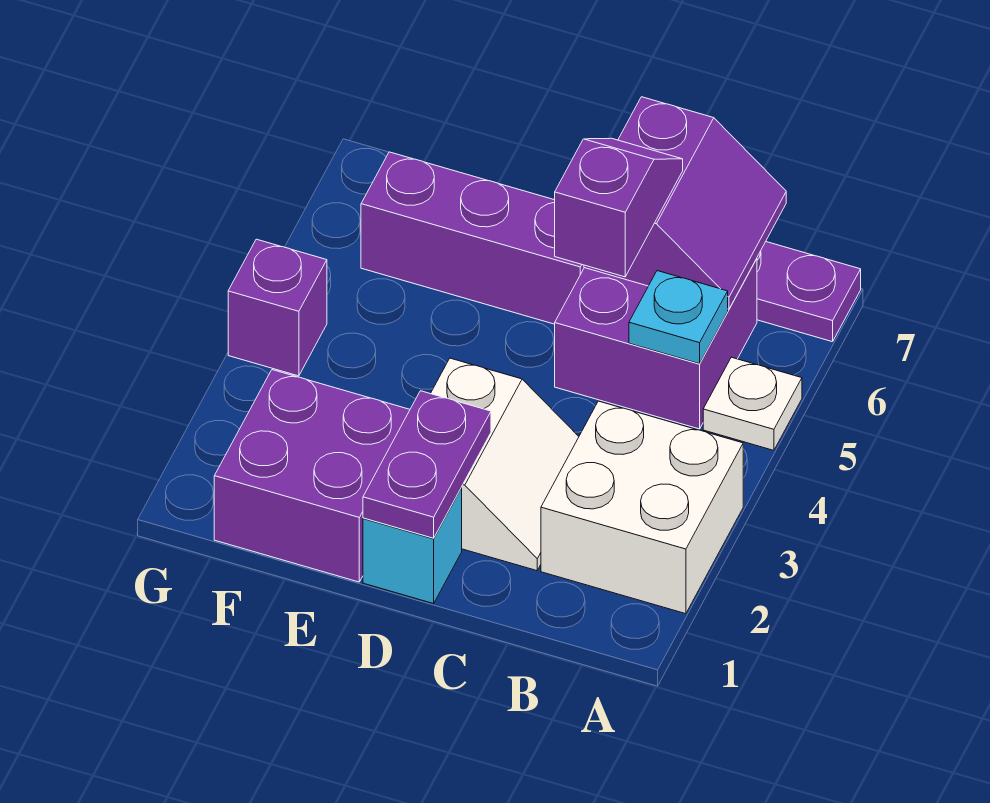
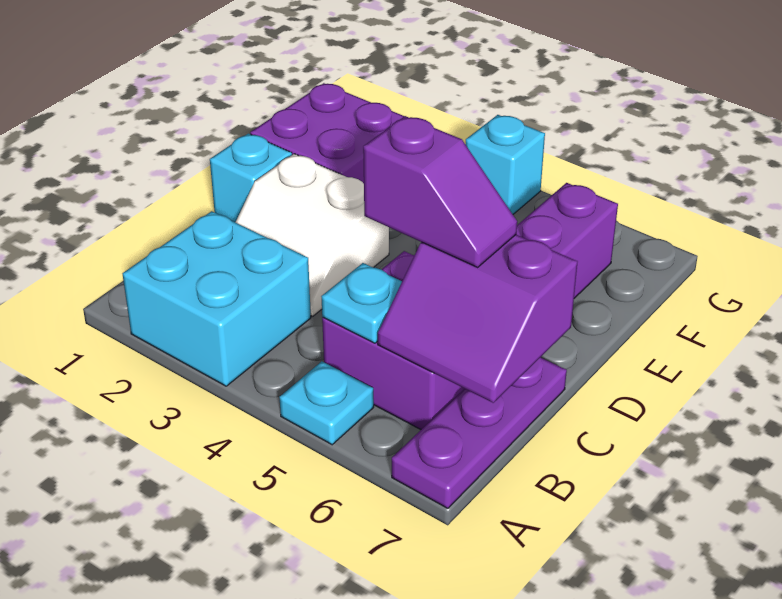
white 2x2 brick [541,401,743,614] -> cyan 2x2 brick [123,211,311,386]
white 1x1 plate [703,357,802,450] -> cyan 1x1 plate [280,361,374,445]
purple 1x2 plate [363,391,491,538] -> none
purple 1x1 brick [228,239,327,376] -> cyan 1x1 brick [465,115,545,214]

